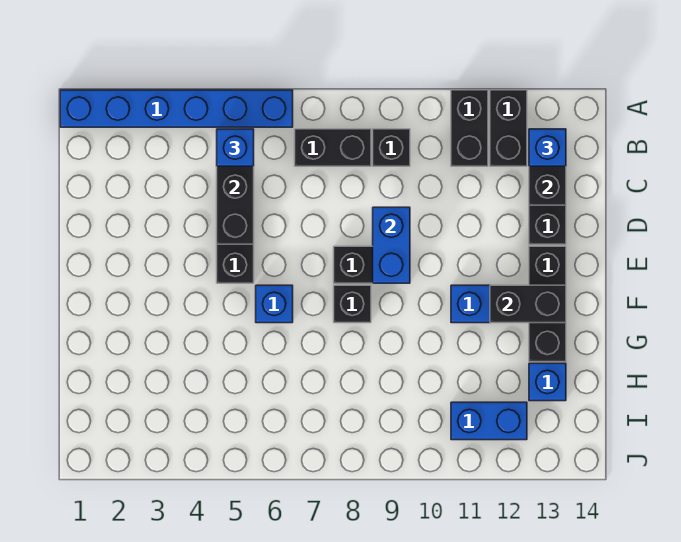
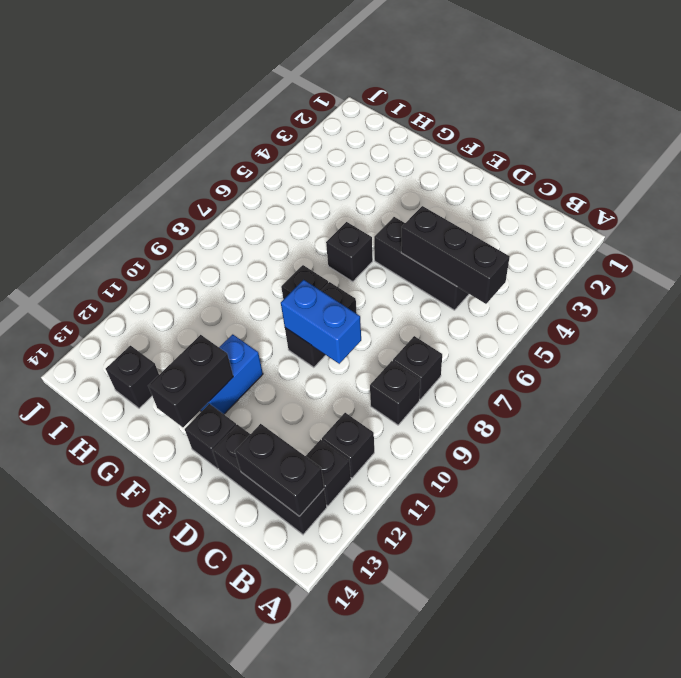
blue 1x6 brick [60,90,293,127] -> none
black 1x2 brick [451,90,488,166] -> black 1x1 brick [322,413,374,478]
black 1x2 brick [490,90,527,166] -> black 1x1 brick [306,440,351,506]
blue 1x1 brick [217,129,254,166] -> none
black 1x2 brick [295,129,371,166] -> black 1x1 brick [393,336,442,400]
blue 1x1 brick [529,129,566,166] -> none
black 1x3 brick [529,246,566,362] -> black 1x1 brick [185,404,236,469]
blue 1x1 brick [256,285,293,323] -> black 1x1 brick [326,222,373,282]
blue 1x1 brick [529,363,566,401] -> black 1x1 brick [106,346,159,408]
blue 1x2 brick [451,402,527,440] -> none

